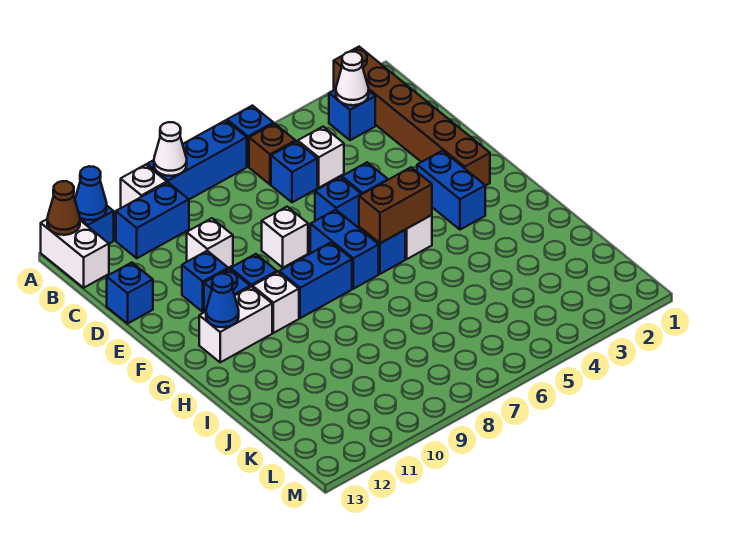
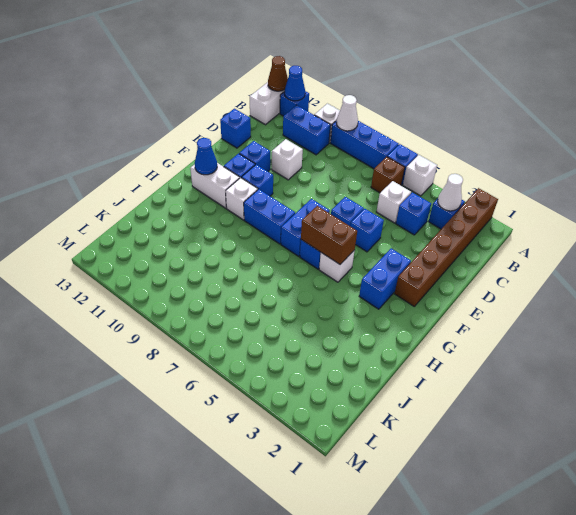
blue 1x1 brick [271,141,317,202] -> blue 1x1 brick moved to [396,192,431,235]
white 1x1 brick [262,207,308,268] -> white 1x1 brick moved to [403,155,437,196]

